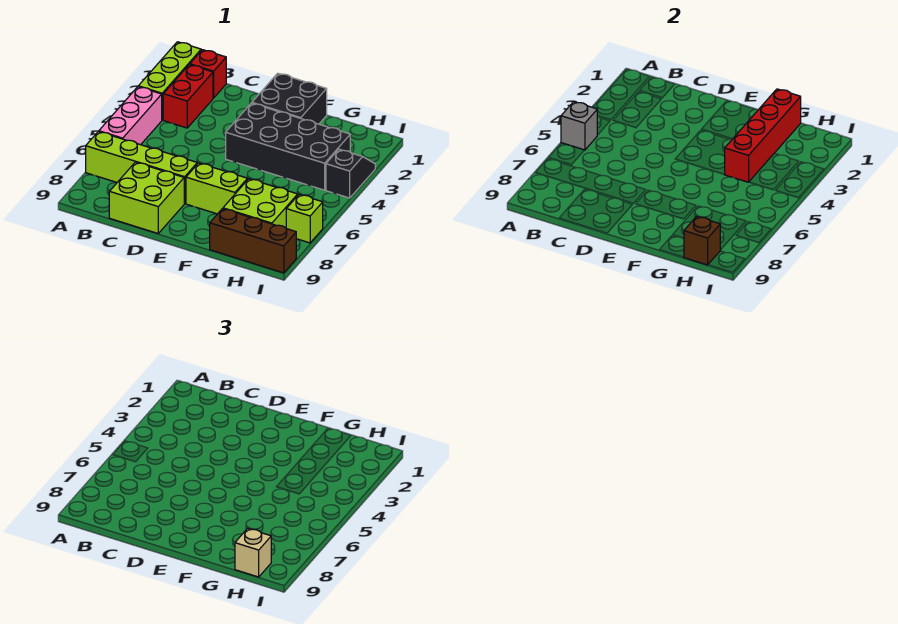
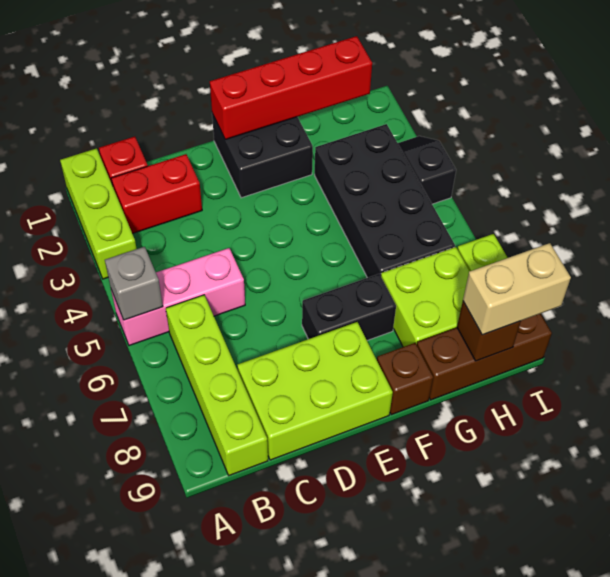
pink 1x3 brick [99,87,162,145] -> pink 1x3 brick turned to [111,248,245,346]
lime 1x4 brick [86,132,197,203] -> lime 1x4 brick turned to [166,295,268,475]
red 1x2 brick [163,65,213,128] -> red 1x2 brick turned to [111,154,202,234]
lime 2x2 brick [109,162,185,233] -> lime 2x3 brick [237,322,393,460]
black 2x4 brick [226,103,350,190] -> black 2x4 brick turned to [315,124,455,278]
lime 1x2 brick [186,163,248,214] -> black 1x2 brick [302,274,396,340]
none -> brown 1x1 brick [377,343,433,415]
red 1x4 brick [724,89,801,182] -> red 1x4 brick turned to [210,36,372,139]
tan 1x1 brick [235,529,271,577] -> tan 1x2 brick [463,243,571,335]

